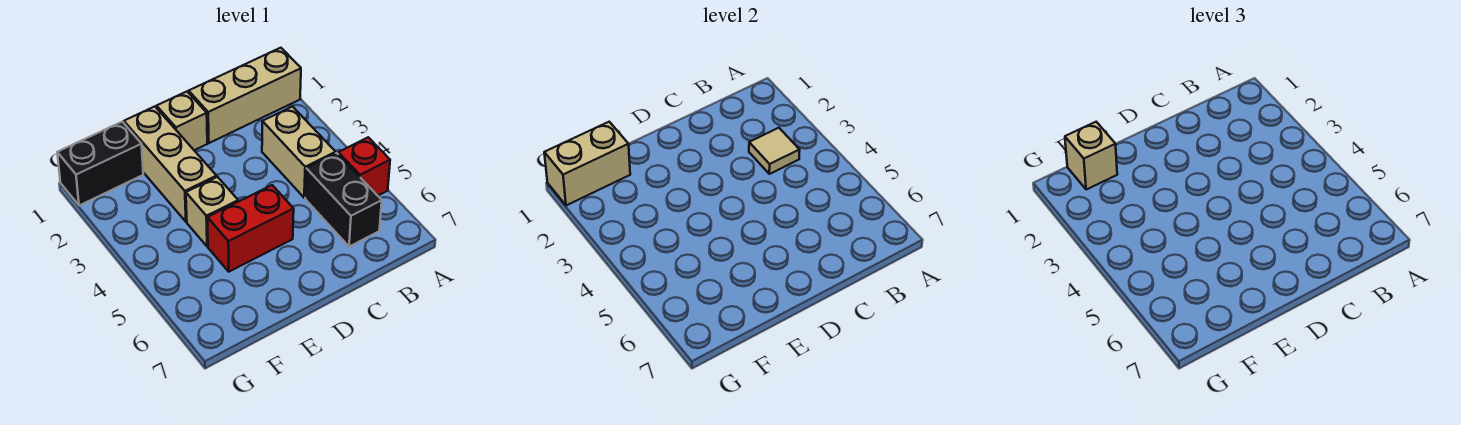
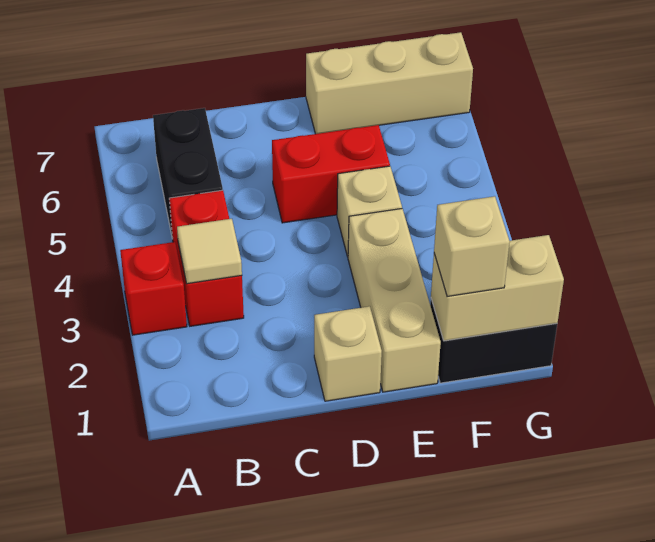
tan 1x3 brick [189,48,301,143] -> tan 1x3 brick moved to [306,32,473,134]
red 1x1 brick [338,137,390,196] -> red 1x1 brick moved to [120,242,187,335]
tan 1x2 brick [262,107,336,198] -> red 1x2 brick [169,190,244,326]

